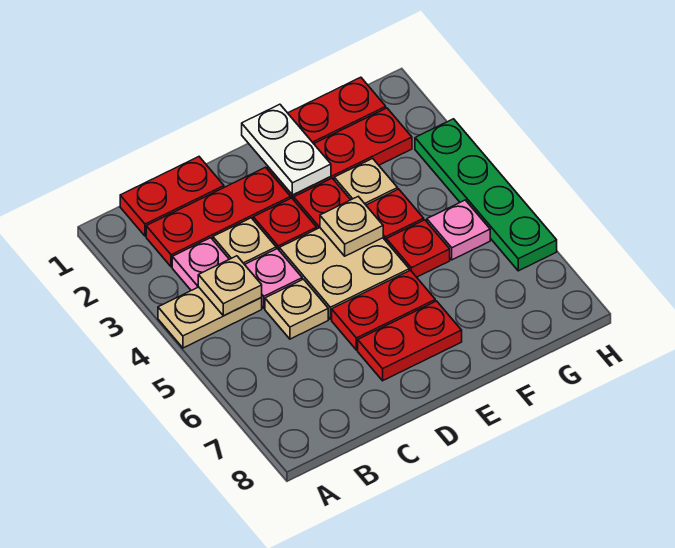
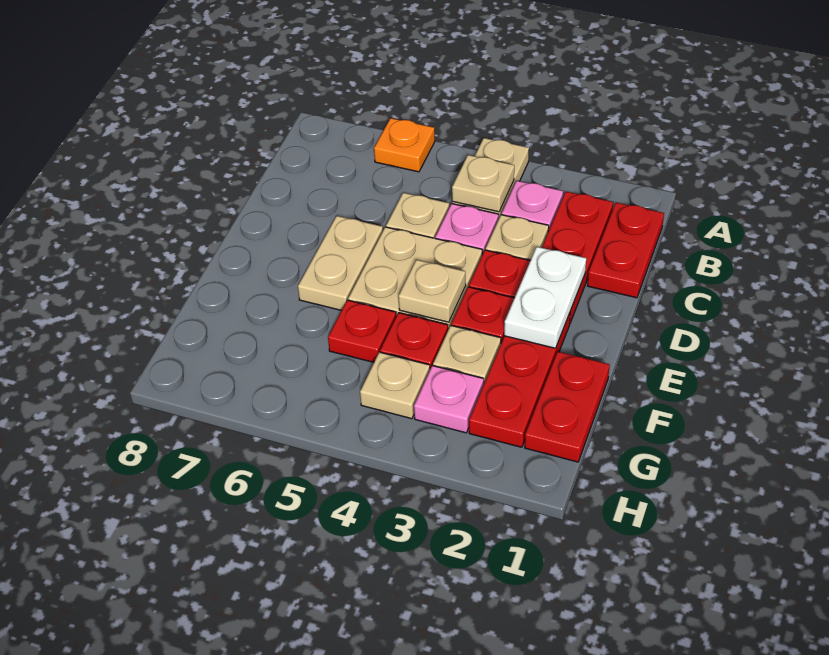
none -> orange 1x1 plate [374,118,435,172]
red 1x2 plate [332,270,435,350] -> tan 1x2 plate [298,216,383,311]
red 1x2 plate [358,301,462,381] -> none
white 1x2 plate [242,104,331,195] -> white 1x2 plate turned to [504,247,586,348]
none -> tan 1x1 plate [360,352,430,419]
pink 1x1 plate [427,200,490,260] -> pink 1x1 plate moved to [414,366,484,433]
green 1x4 plate [415,119,557,271] -> none

